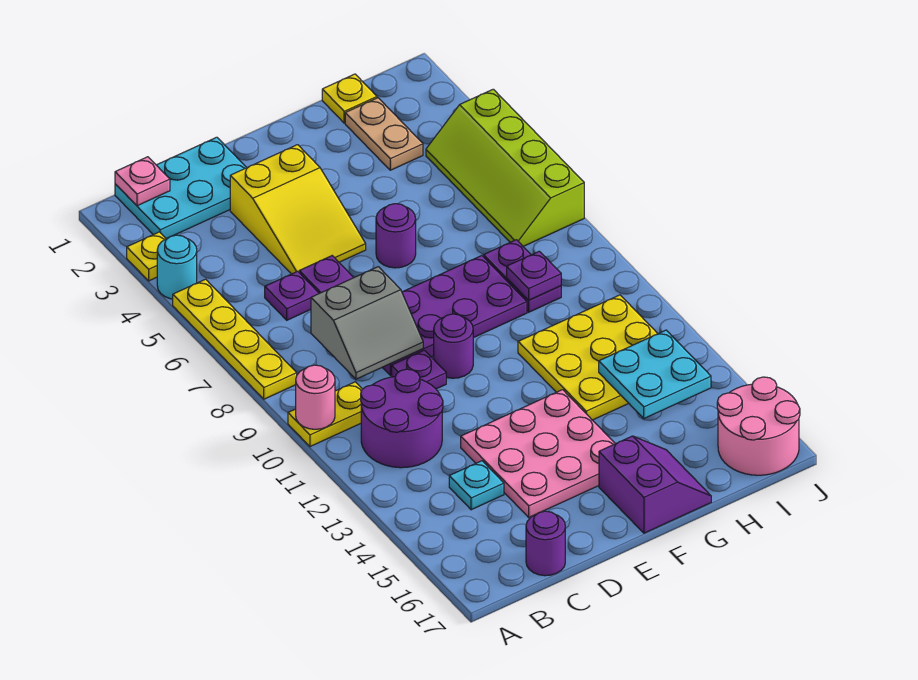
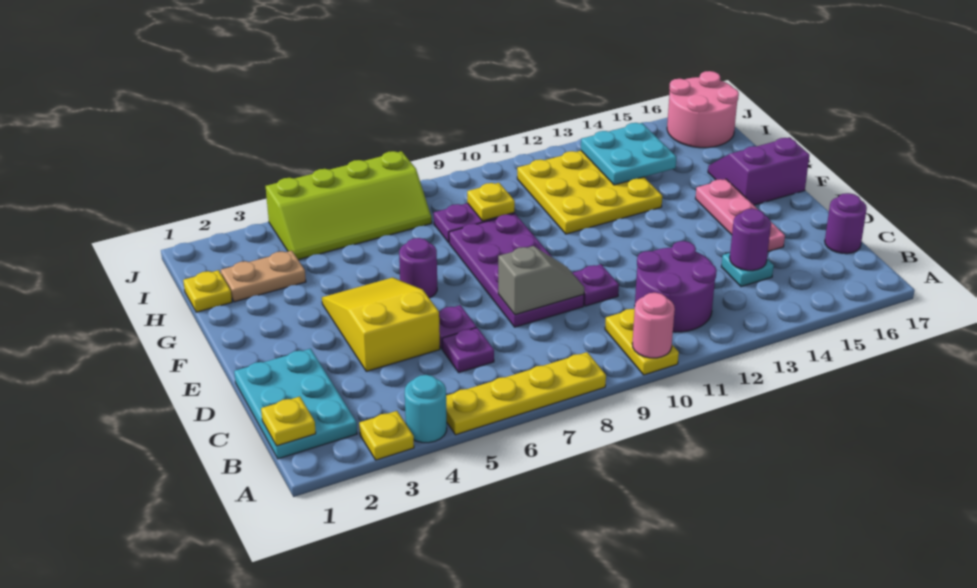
pink 1x1 plate [115,157,170,206] -> yellow 1x1 plate [261,397,316,446]
grey 2x2 slope [311,267,423,379] -> grey 1x2 slope [498,246,584,315]
yellow 2x3 slope [230,145,366,274] -> yellow 2x3 slope turned to [322,277,440,371]
pink 3x3 plate [461,390,615,517] -> pink 1x3 plate [695,179,785,252]
purple 1x1 round brick [434,314,473,378] -> purple 1x1 round brick moved to [730,209,771,271]
purple 1x1 plate [507,251,561,300] -> yellow 1x1 plate [467,183,515,221]

